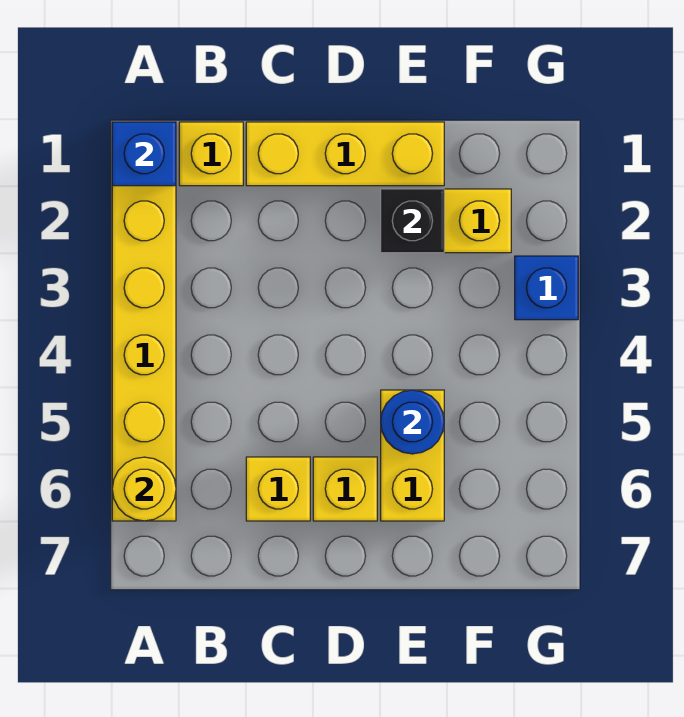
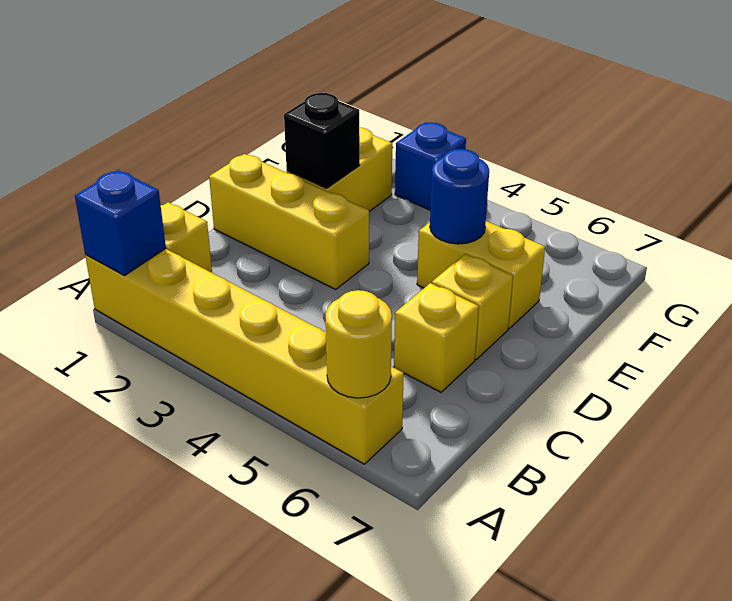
yellow 1x3 brick [246,122,444,186] -> yellow 1x3 brick turned to [209,154,369,289]

